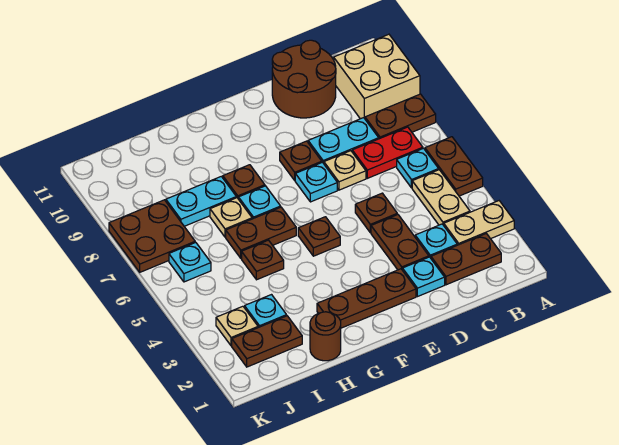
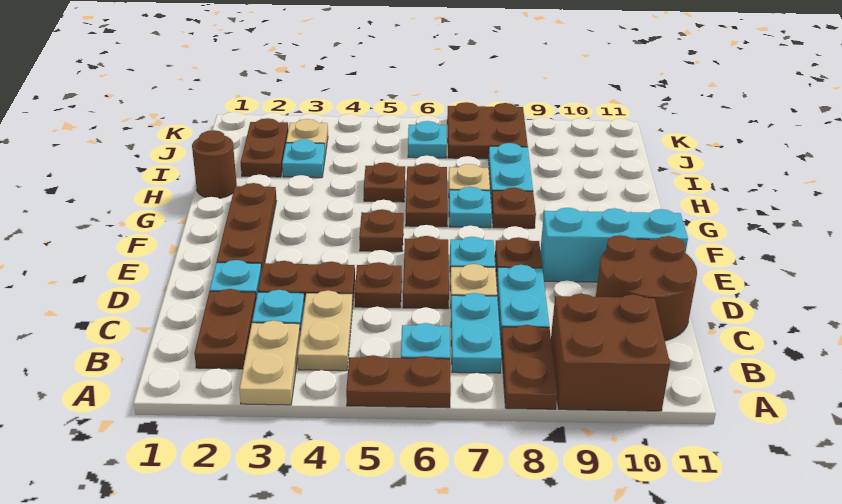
tan 2x2 brick [334,34,420,119] -> brown 2x2 brick [551,294,670,411]
tan 1x2 plate [412,170,470,225] -> tan 1x2 plate turned to [298,290,353,371]
red 1x2 plate [352,127,423,178] -> cyan 1x2 plate [451,293,502,373]
none -> brown 1x2 plate [403,236,449,309]
none -> cyan 1x3 brick [540,208,688,282]

